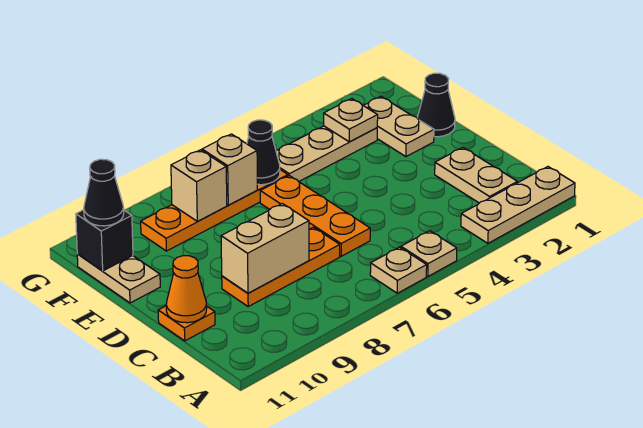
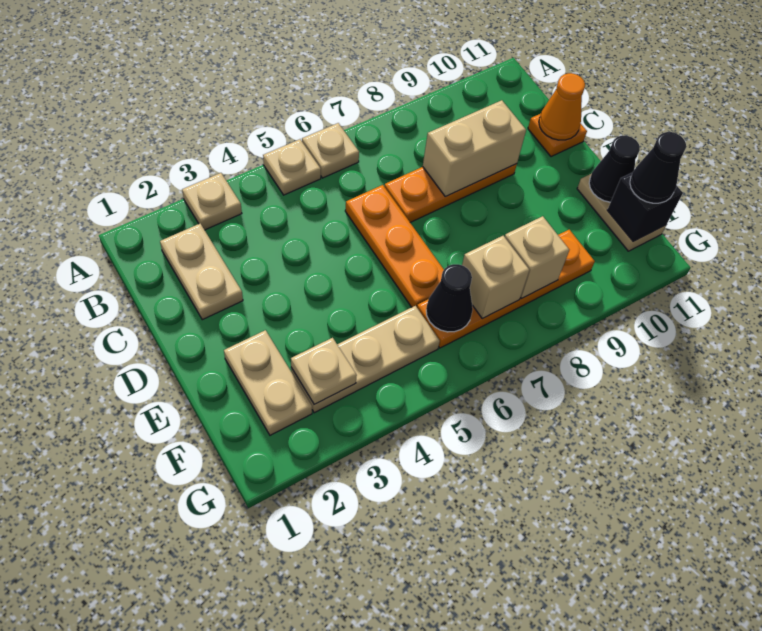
tan 1x3 plate [461,167,575,243] -> tan 1x1 plate [182,173,242,230]
black 1x1 cone [417,73,455,137] -> black 1x1 cone moved to [589,135,640,202]

